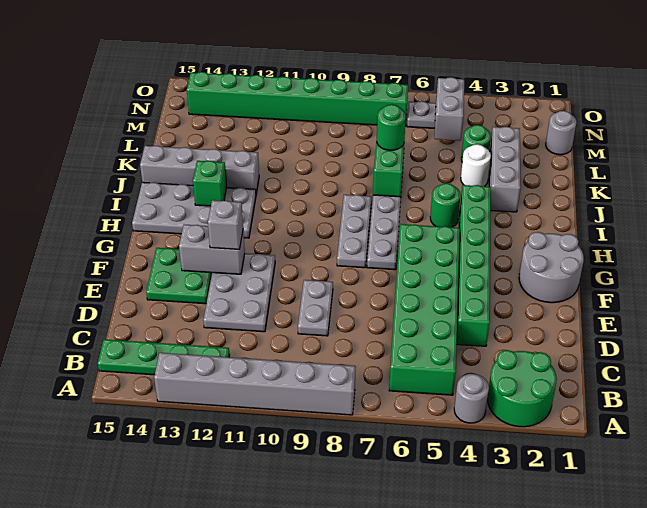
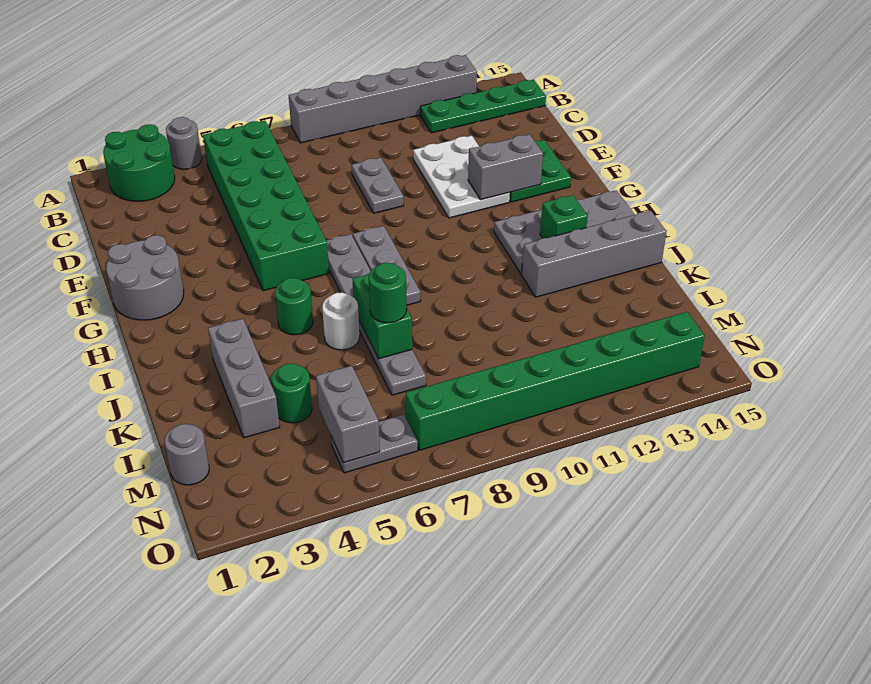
green 1x6 brick [456,185,491,346] -> none
grey 2x3 plate [203,253,275,332] -> white 2x3 plate [413,136,510,218]
grey 1x1 brick [208,200,243,249] -> none
white 1x1 round brick [461,144,491,186] -> white 1x1 round brick moved to [322,292,360,350]

